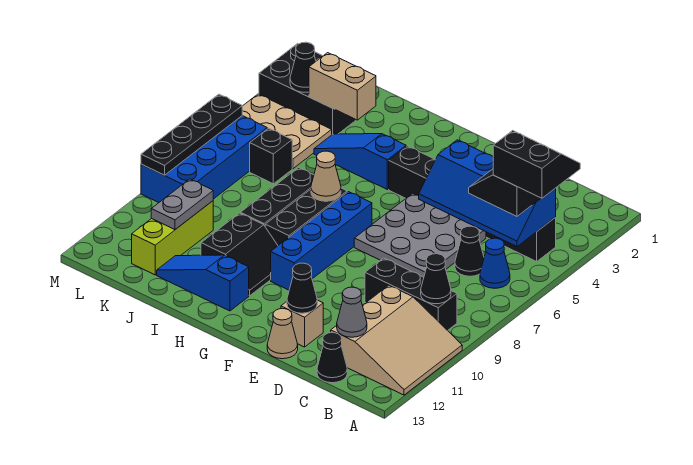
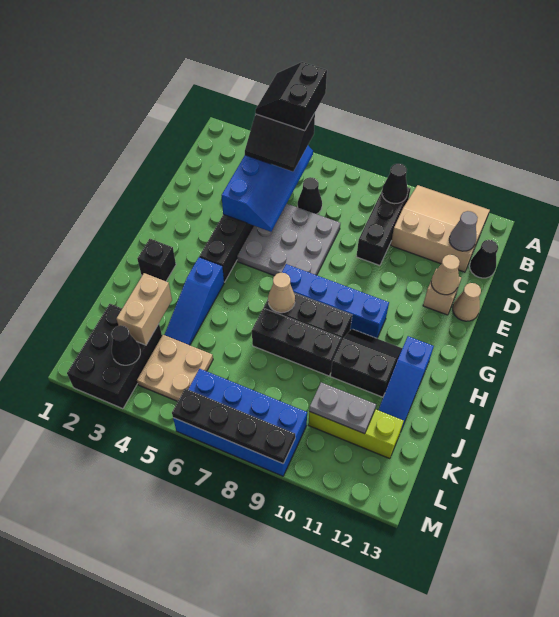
blue 1x1 cone [480,238,510,288] -> none
black 1x1 cone [287,263,317,313] -> tan 1x1 cone [431,255,460,295]
tan 2x3 plate [242,94,332,169] -> tan 2x2 plate [137,335,213,401]
black 1x1 brick [250,128,292,184] -> black 1x1 brick moved to [137,239,176,281]

